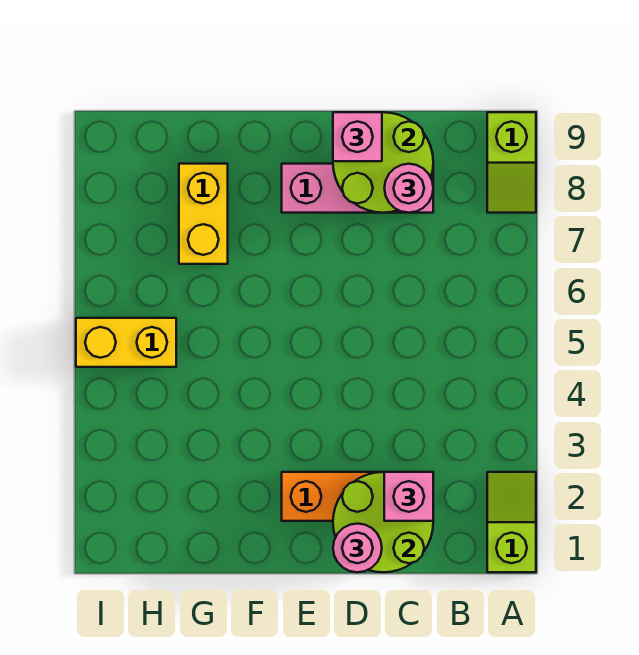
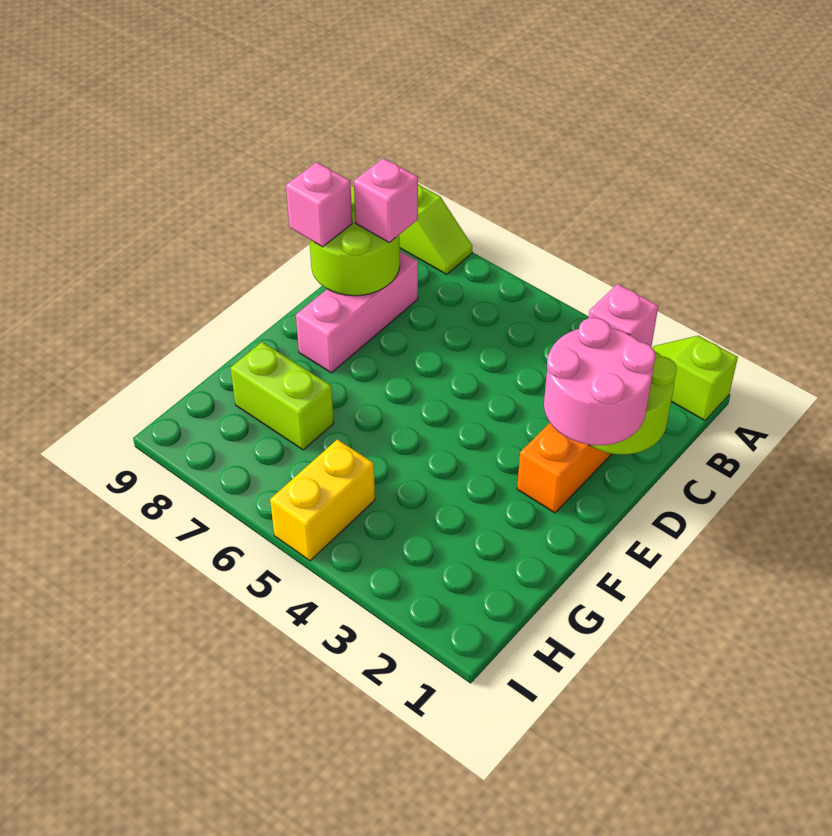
pink 1x1 round brick [384,164,433,213] -> pink 1x1 brick [354,158,418,243]
pink 1x1 round brick [333,524,382,572] -> pink 2x2 round brick [544,318,656,445]
yellow 1x2 brick [179,164,228,264] -> lime 1x2 brick [231,342,334,450]

